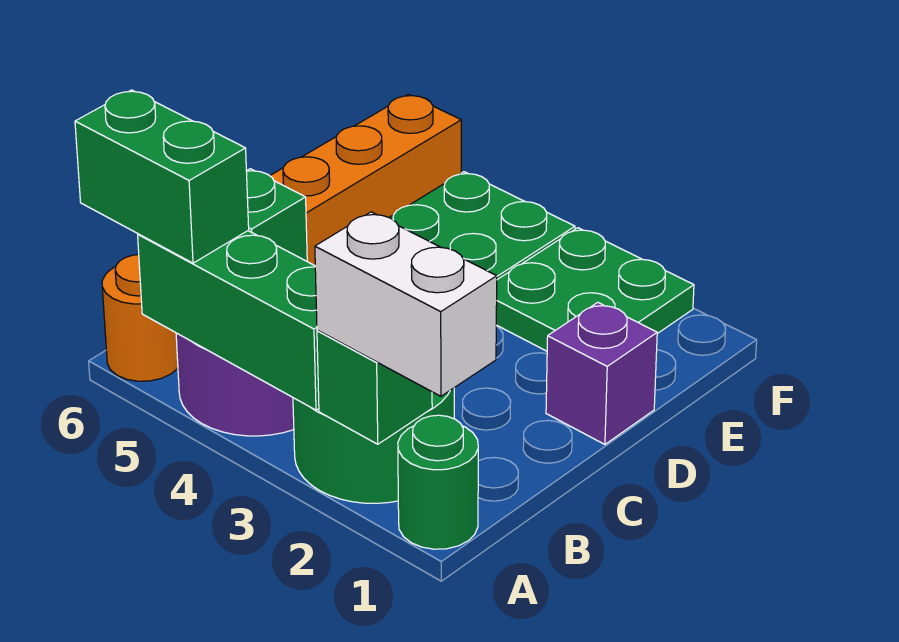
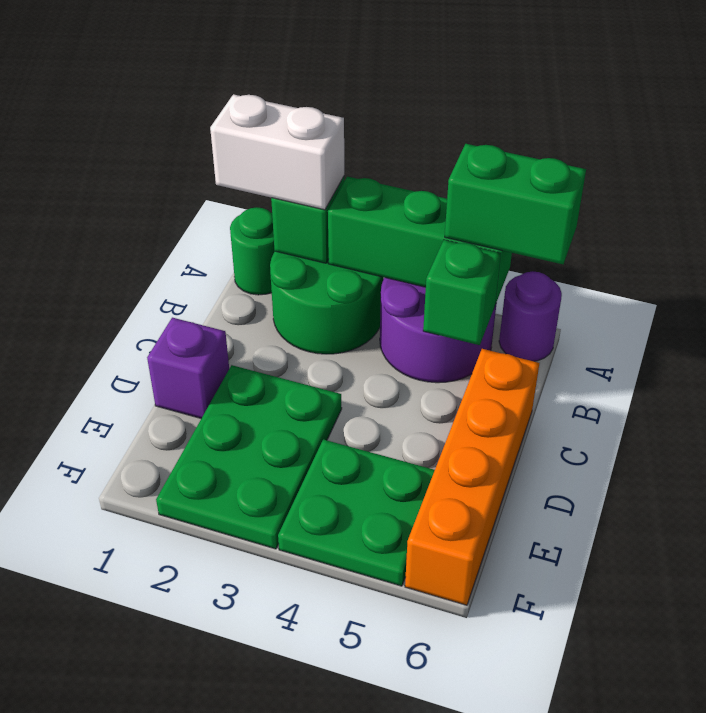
orange 1x1 round brick [102,255,178,381] -> purple 1x1 round brick [499,271,562,361]
green 2x2 plate [496,228,694,351] -> green 2x3 plate [156,365,342,549]

